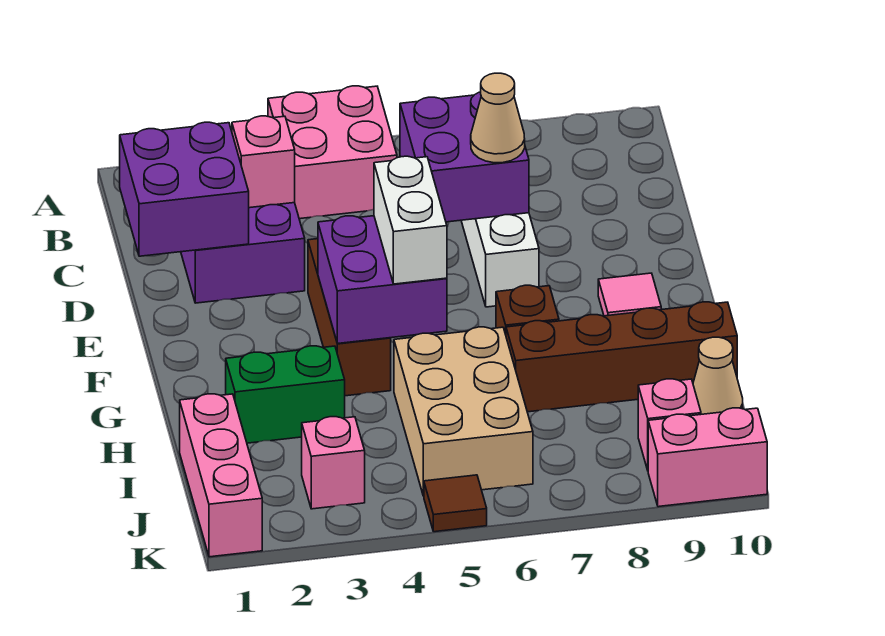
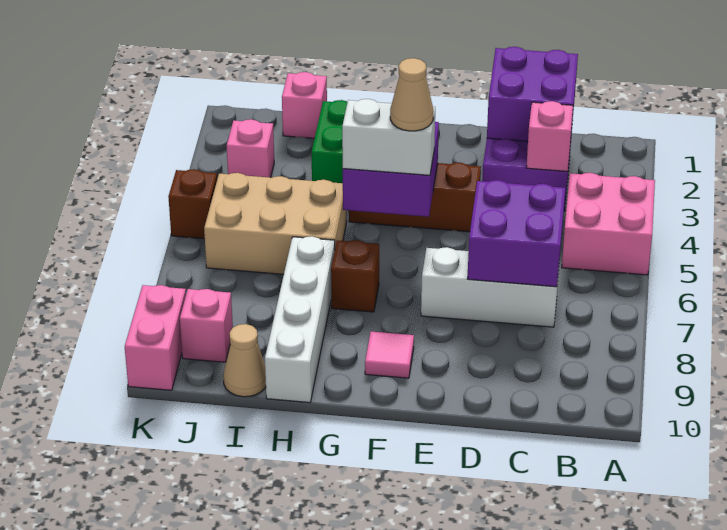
tan 1x1 cone [471,73,525,163] -> tan 1x1 cone moved to [390,58,433,131]
brown 1x4 brick [506,302,737,412] -> white 1x4 brick [265,236,335,403]
pink 1x3 brick [180,394,262,557] -> pink 1x1 brick [282,72,327,138]
brown 1x1 tile [424,475,487,532] -> brown 1x1 brick [168,169,217,239]

